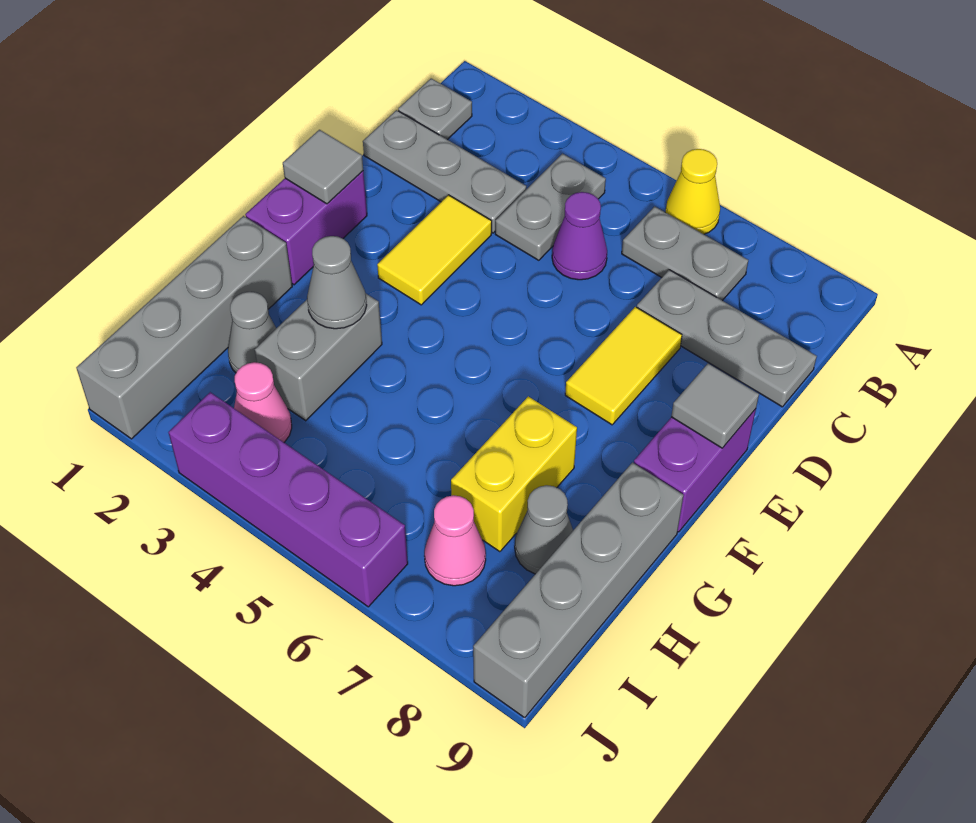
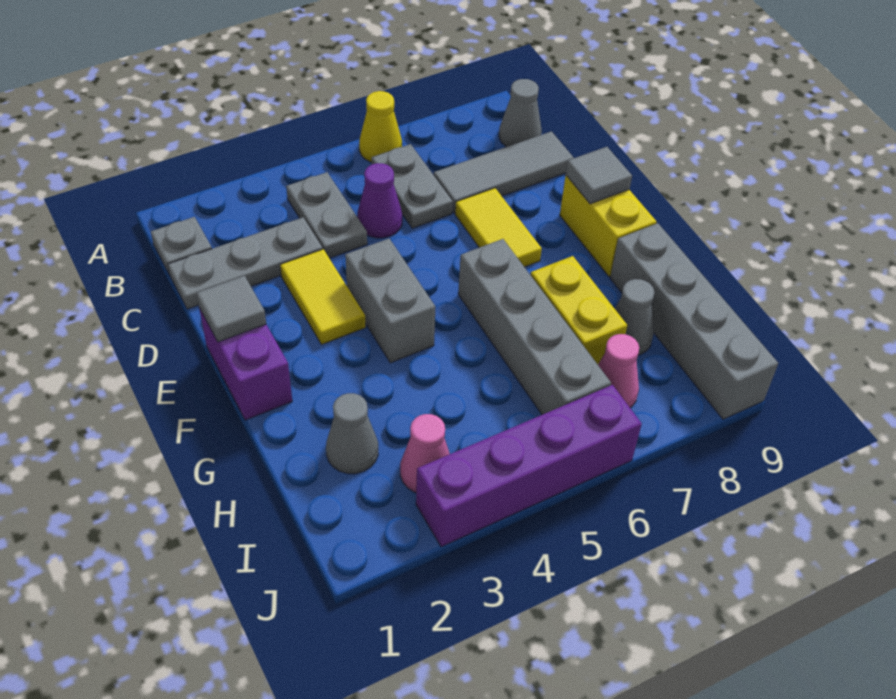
grey 1x2 plate [622,206,748,301] -> grey 1x2 plate turned to [372,144,453,228]
grey 1x3 plate [637,270,817,407] -> grey 1x3 tile [434,131,574,213]
purple 1x2 brick [634,409,756,532] -> yellow 1x2 brick [560,175,656,276]
grey 1x4 brick [76,216,292,439] -> grey 1x4 brick moved to [458,239,611,415]
grey 1x2 brick [255,293,382,421] -> grey 1x2 brick moved to [345,239,435,363]
grey 1x1 cone [307,236,367,329] -> grey 1x1 cone moved to [499,79,542,147]

